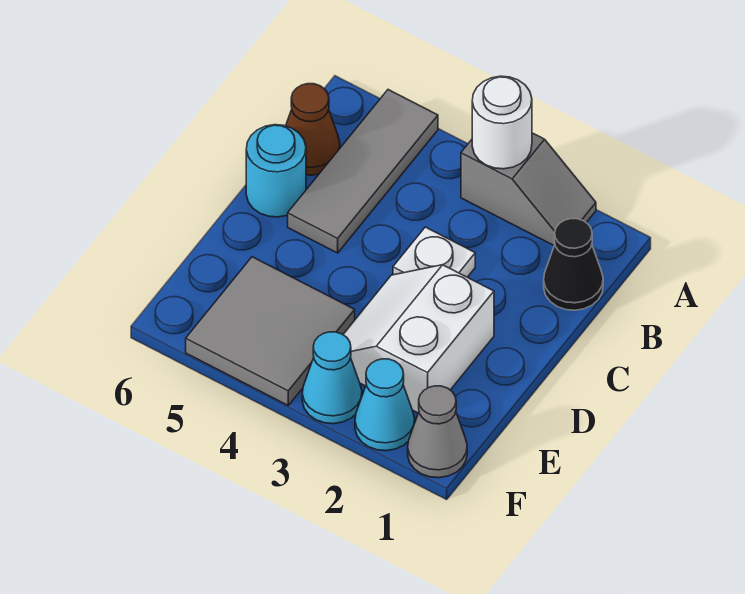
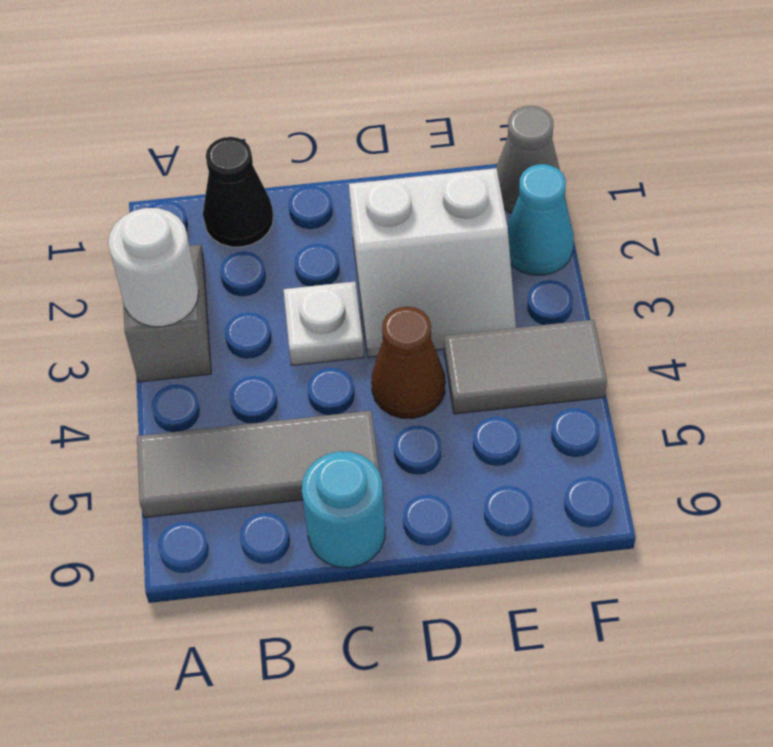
brown 1x1 cone [286,84,340,175] -> brown 1x1 cone moved to [371,307,445,419]
grey 2x2 tile [186,257,355,405] -> grey 1x2 tile [444,320,607,414]
cyan 1x1 cone [302,332,362,424] -> none

